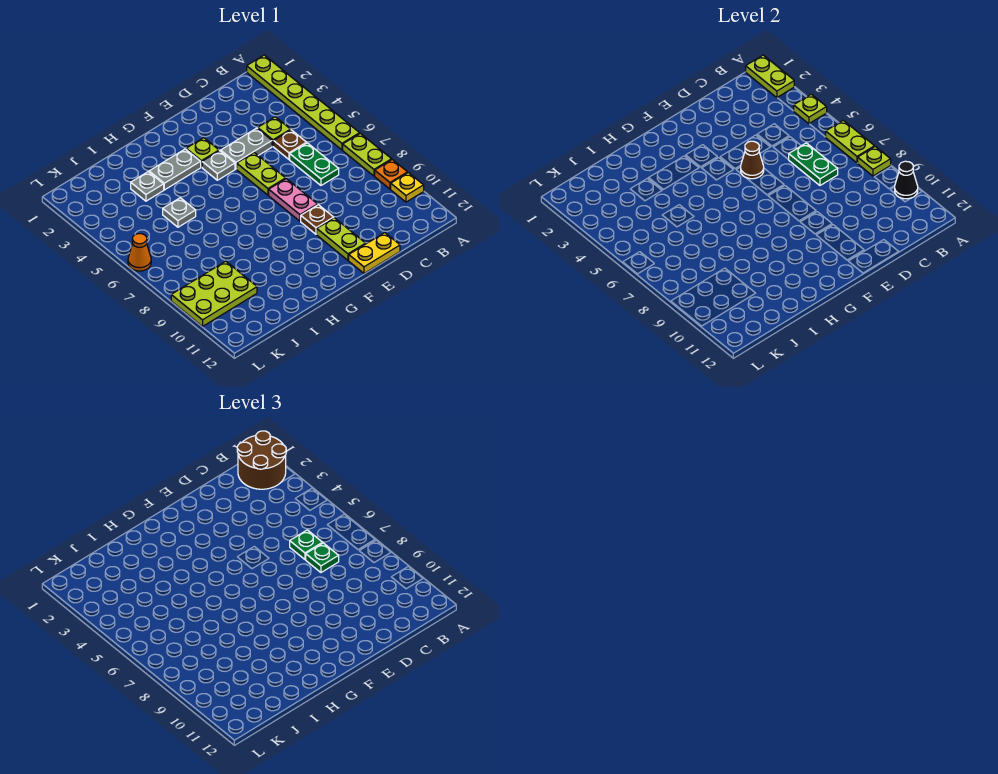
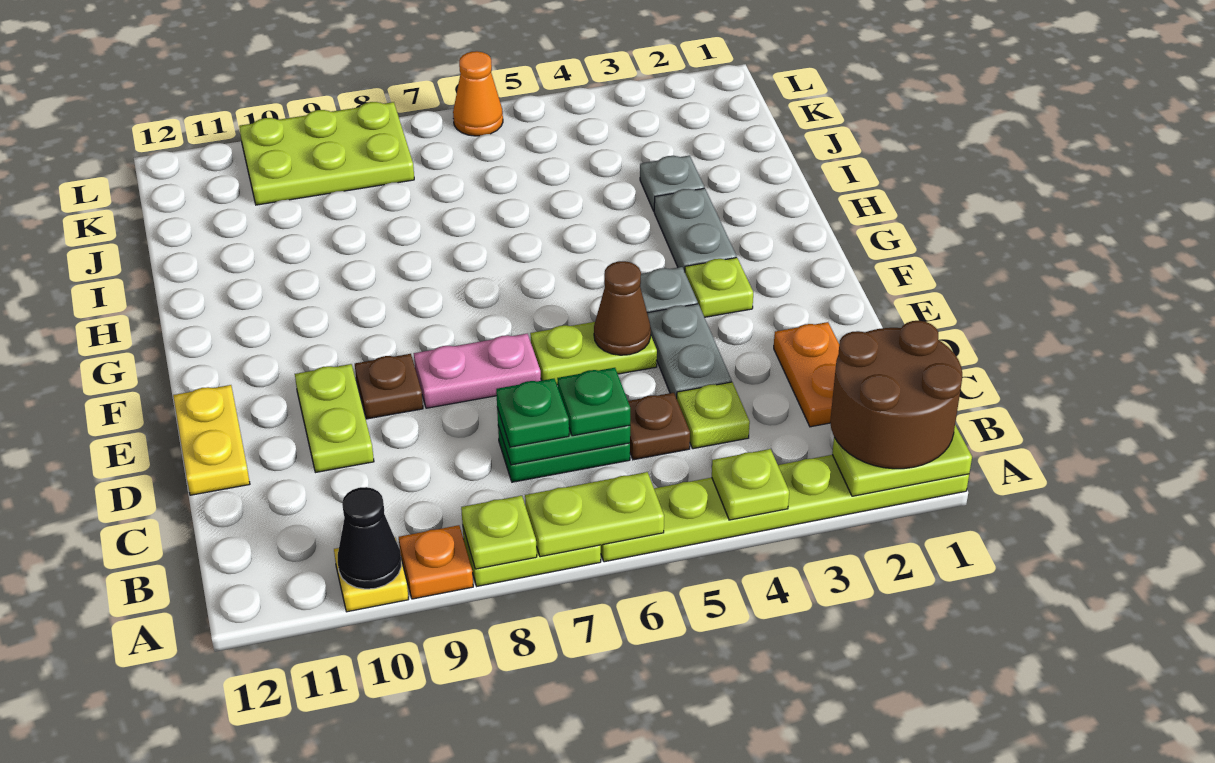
none -> orange 1x2 plate [774,322,839,427]
lime 1x2 plate [317,218,366,260] -> lime 1x2 plate turned to [295,364,374,473]
grey 1x1 plate [163,198,196,227] -> none
lime 2x3 plate [171,261,257,326] -> lime 2x3 plate turned to [239,102,414,205]

